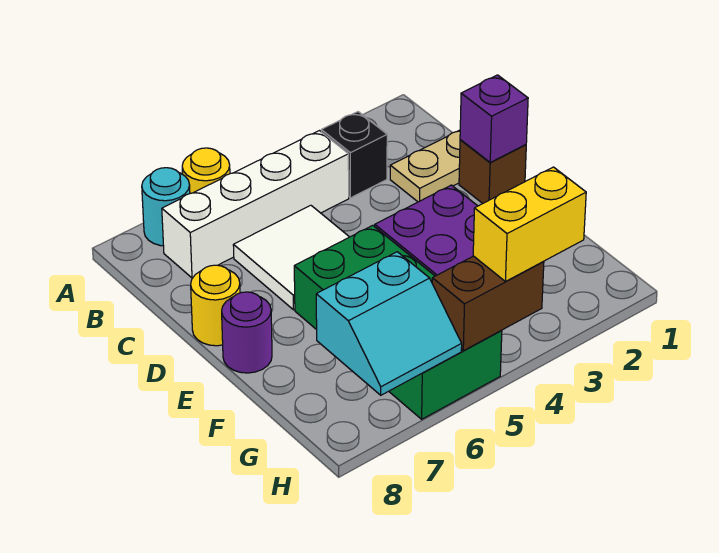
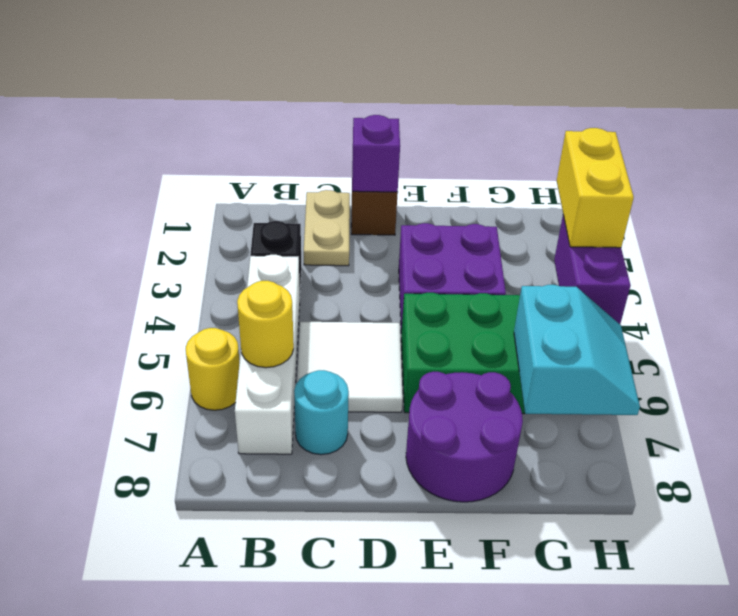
cyan 1x1 round brick [142,168,190,246] -> cyan 1x1 round brick moved to [294,370,349,455]
yellow 1x1 round brick [191,265,240,346] -> yellow 1x1 round brick moved to [237,281,294,368]
purple 1x1 round brick [222,292,272,373] -> purple 2x2 round brick [406,372,523,502]
brown 1x2 brick [432,256,544,351] -> purple 1x2 brick [554,215,631,324]

